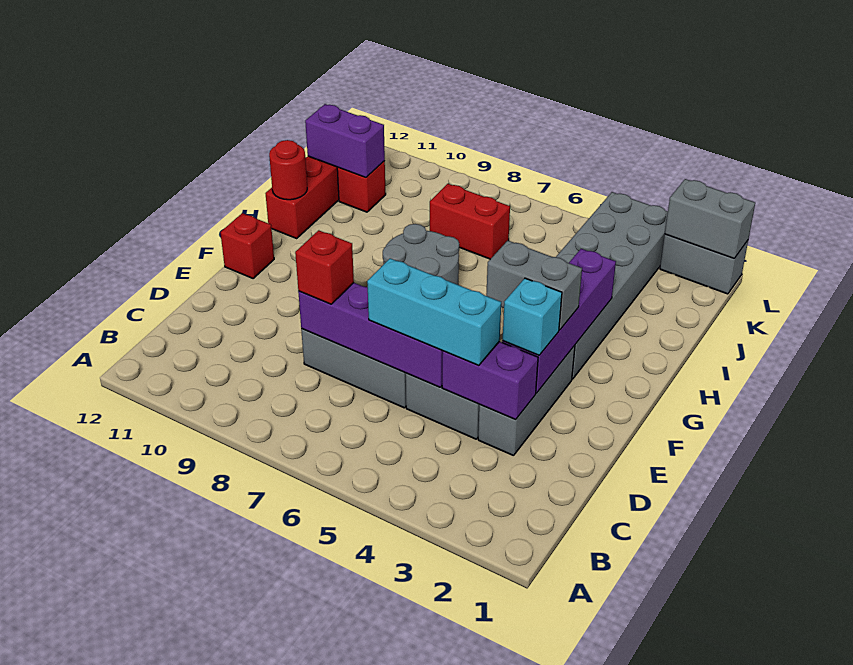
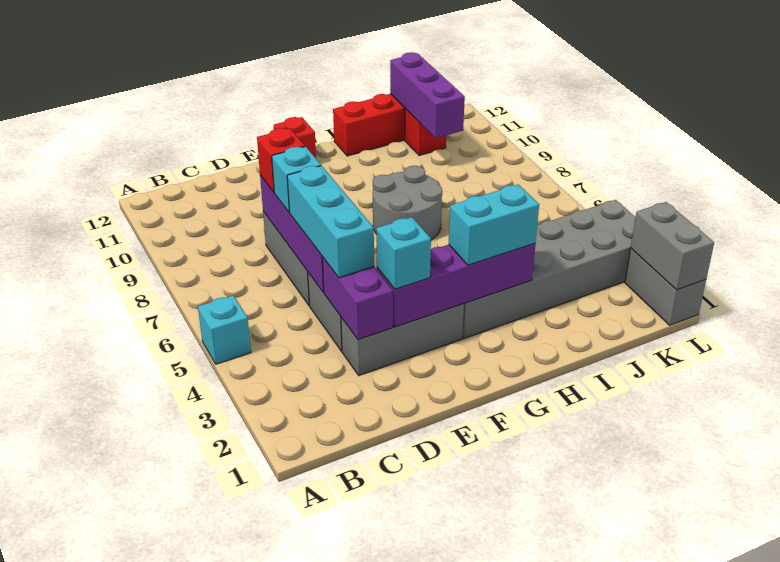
none -> cyan 1x1 brick [198,295,251,364]
none -> cyan 1x1 brick [272,146,321,212]
grey 1x2 brick [486,240,582,330] -> none
none -> cyan 1x2 brick [449,184,539,265]
red 1x1 round brick [269,140,307,200] -> none
red 1x2 brick [430,184,510,259] -> none
purple 1x2 brick [305,104,385,178] -> purple 1x3 brick [390,52,465,138]

